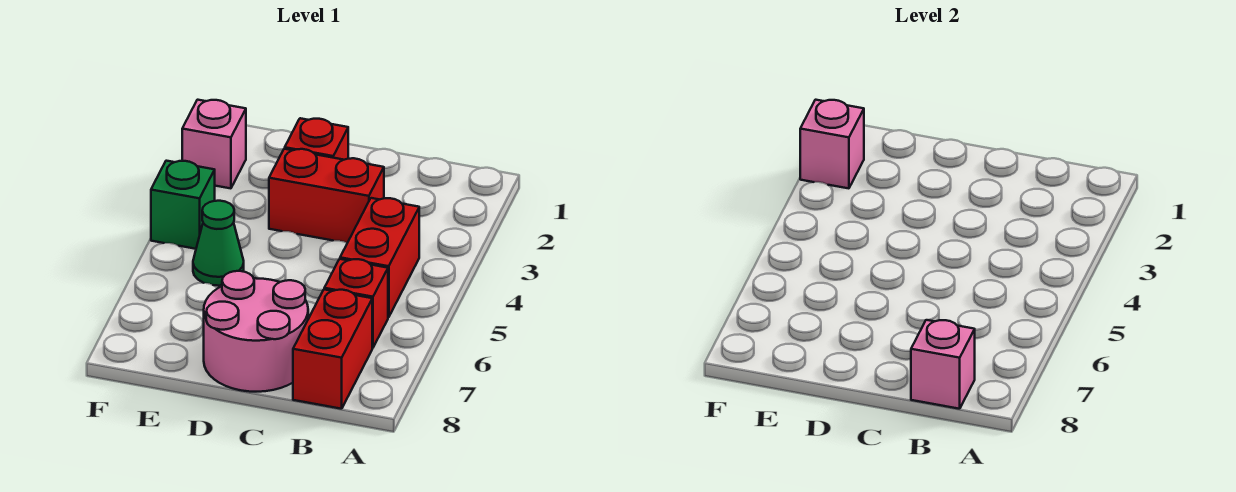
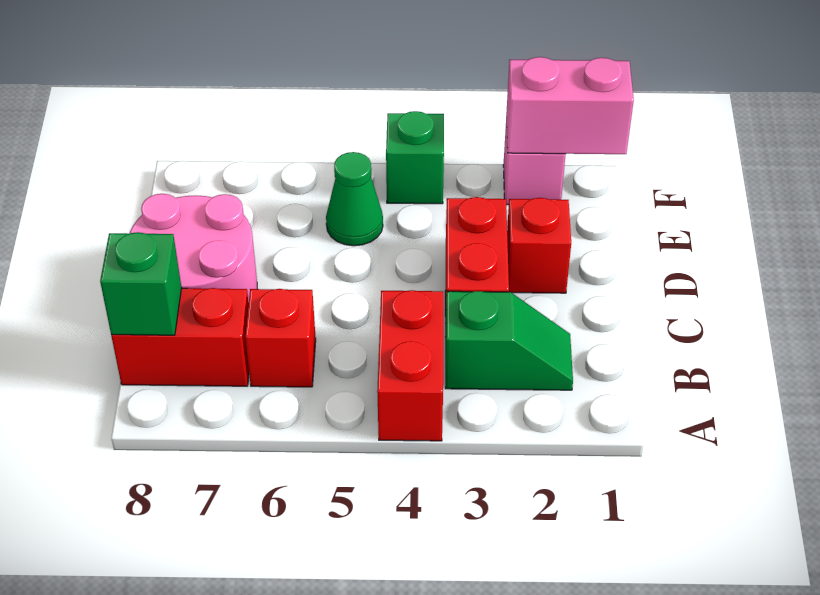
none -> green 1x2 slope [445,291,573,390]
red 1x2 brick [340,198,419,317] -> red 1x2 brick turned to [377,290,443,441]
pink 1x1 brick [911,320,975,409] -> green 1x1 brick [100,232,182,335]
pink 1x1 brick [800,100,864,188] -> pink 1x2 brick [506,57,634,154]

